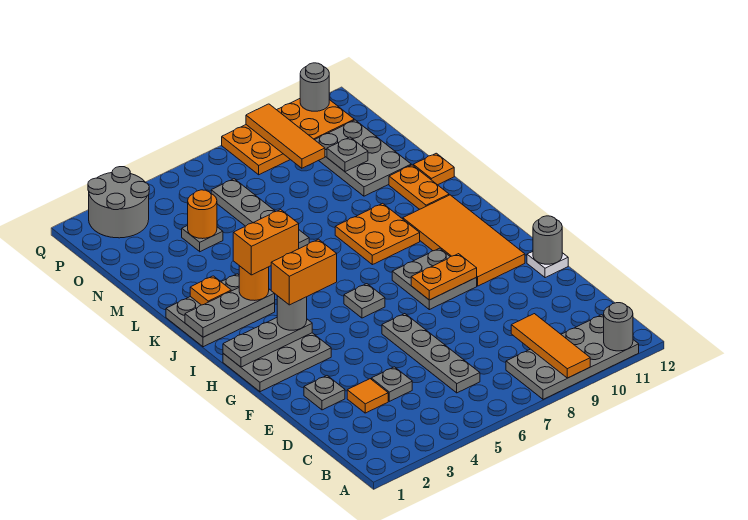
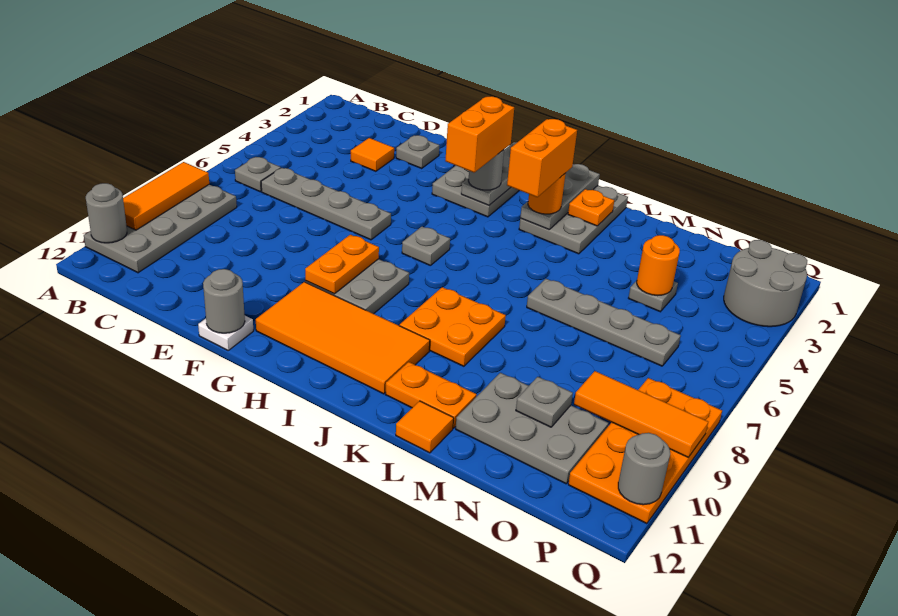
orange 1x3 tile [511,314,590,378] -> orange 1x3 tile turned to [123,162,209,230]
grey 1x1 plate [371,367,412,401] -> grey 1x1 plate moved to [235,157,281,192]
orange 1x1 plate [413,153,454,185] -> orange 1x1 tile [396,401,454,453]

